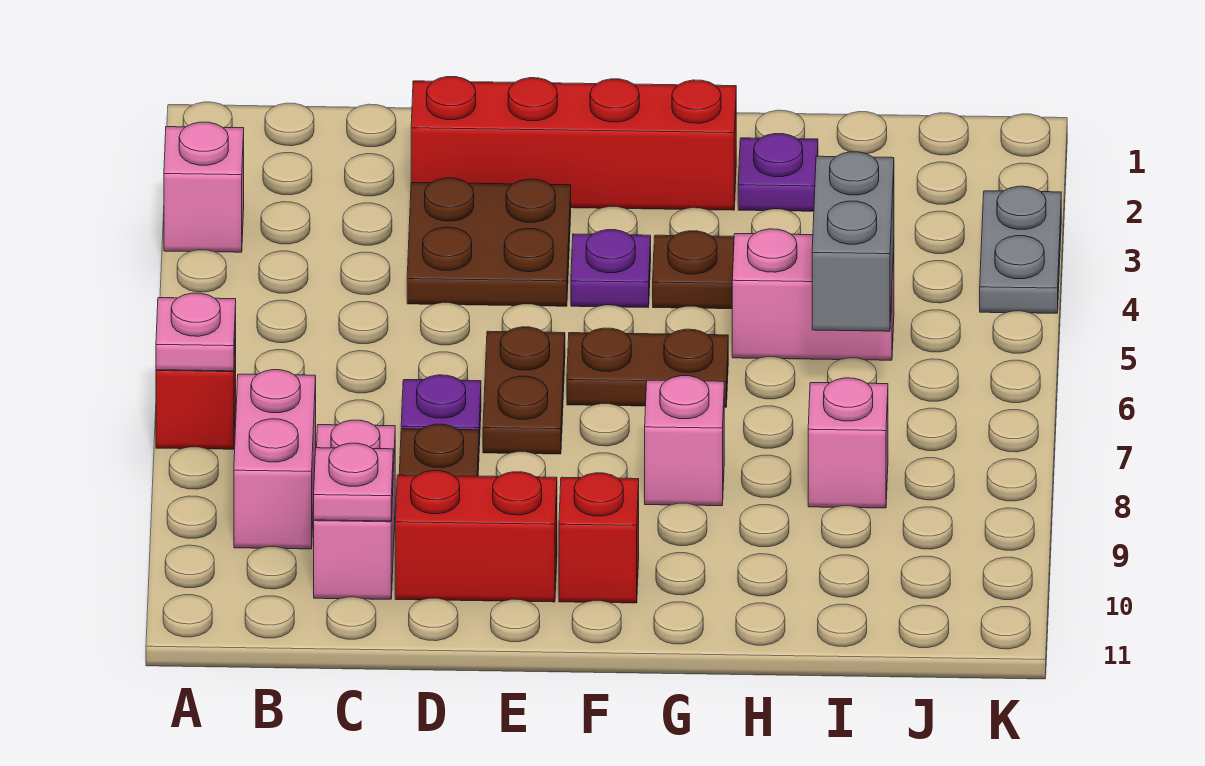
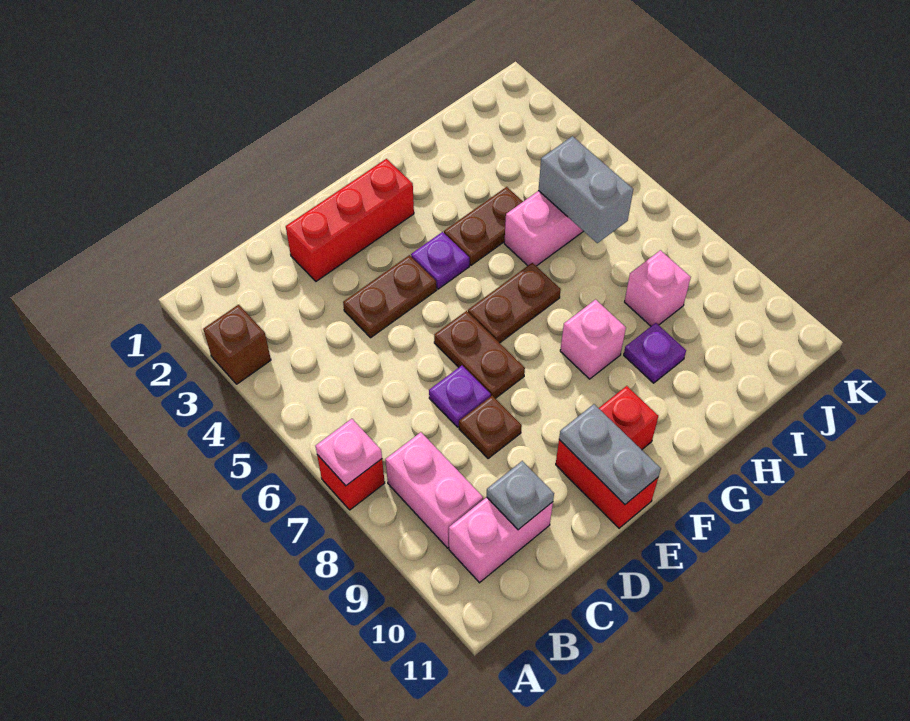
pink 1x1 brick [164,122,244,252] -> brown 1x1 brick [203,305,271,384]
pink 1x2 brick [314,420,395,599] -> pink 1x2 brick turned to [449,497,553,583]
pink 1x1 plate [314,443,393,521] -> grey 1x1 plate [487,461,554,530]
red 1x4 brick [411,77,736,210] -> red 1x3 brick [286,159,414,281]
brown 2x2 plate [407,178,571,306] -> brown 1x2 plate [343,255,437,338]
red 1x2 brick [395,471,557,602] -> red 1x2 brick turned to [556,440,658,528]
purple 1x1 plate [738,134,818,211] -> purple 1x1 plate moved to [624,323,686,383]
grey 1x2 plate [980,186,1061,313] -> grey 1x2 plate moved to [559,404,661,504]

